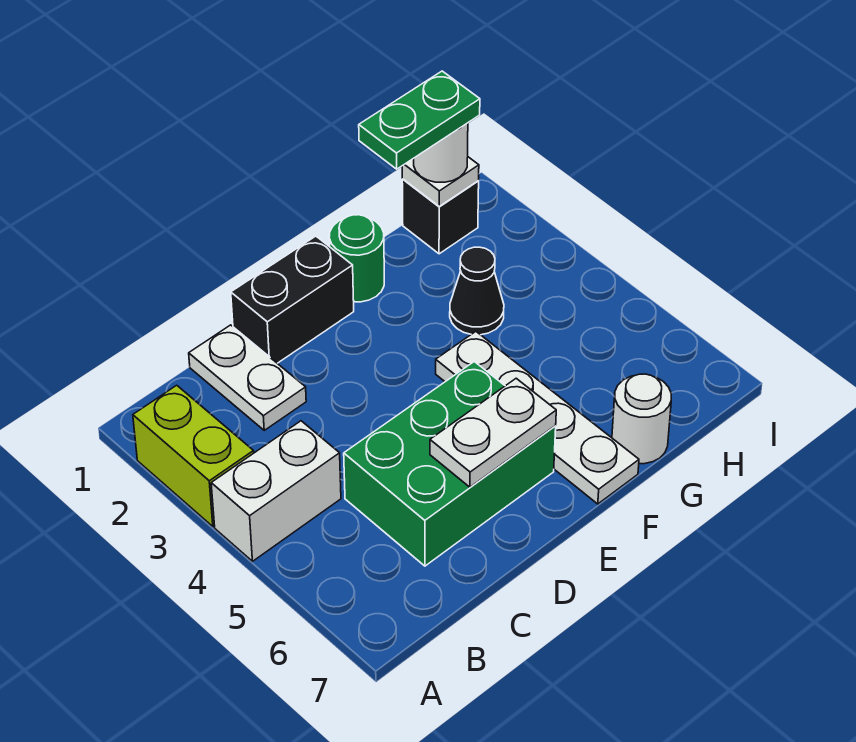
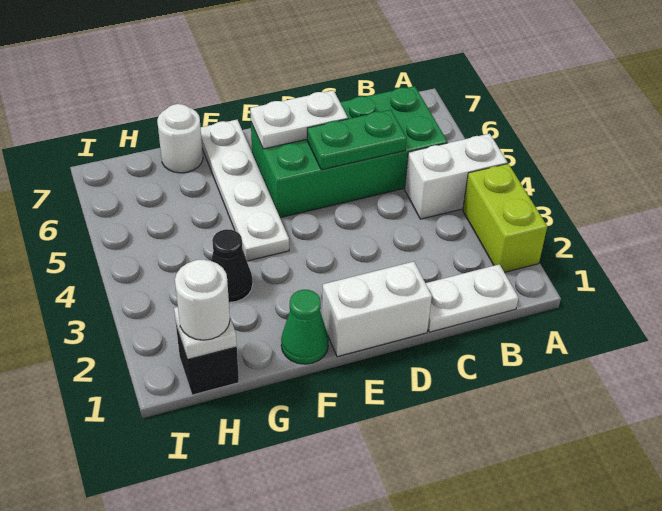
white 1x2 plate [189,325,306,430] -> white 1x2 plate turned to [426,264,518,332]
green 2x3 brick [344,362,556,566] -> green 2x4 brick [251,86,447,218]
black 1x2 brick [231,236,354,363] -> white 1x2 brick [322,261,432,357]
green 1x1 round brick [329,215,384,302] -> green 1x1 cone [281,290,329,364]
green 1x2 plate [359,71,480,169] -> green 1x2 plate moved to [307,110,407,170]

